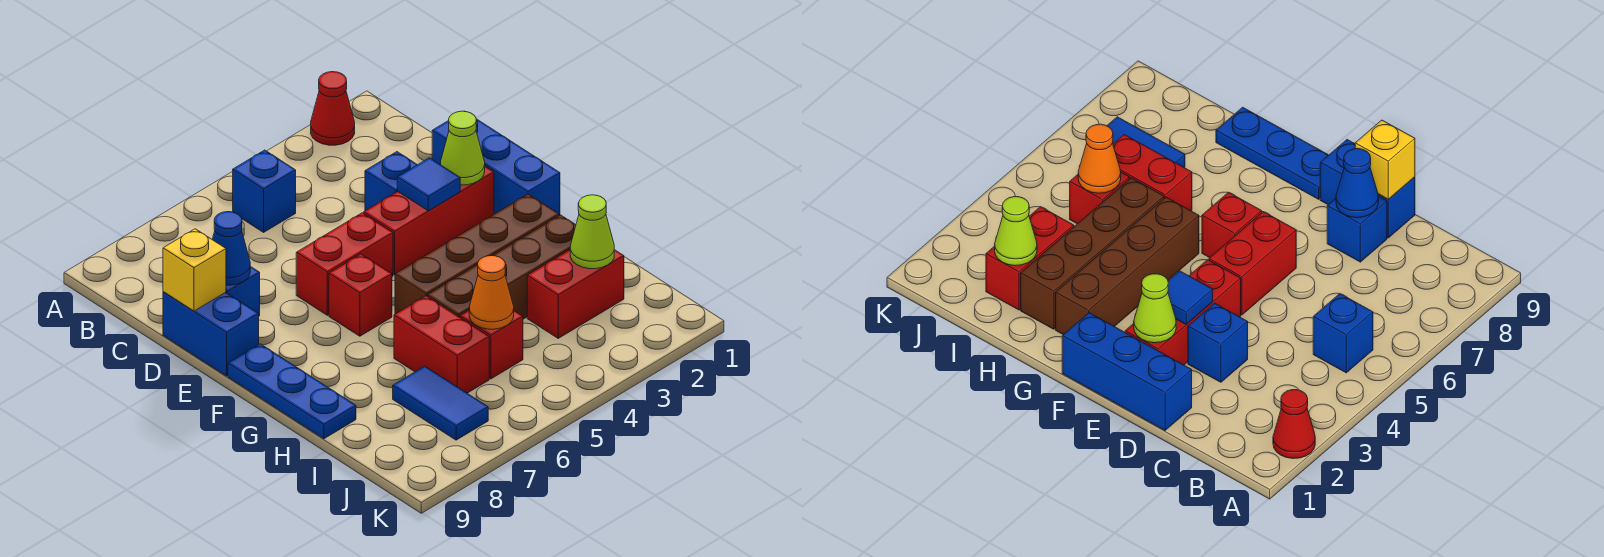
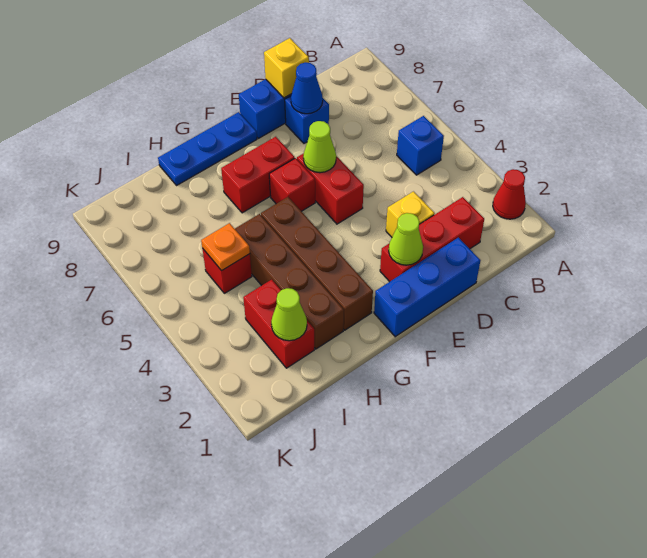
blue 1x1 brick [365,152,417,211] -> yellow 1x1 brick [386,192,435,237]
red 1x3 brick [364,167,494,275] -> red 1x3 brick turned to [380,197,484,282]
blue 1x1 tile [397,158,460,211] -> none
none -> lime 1x1 cone [303,121,336,173]
red 1x2 brick [394,296,489,393] -> red 1x2 brick moved to [221,137,295,213]
orange 1x1 cone [469,256,514,329] -> orange 1x1 plate [201,223,250,271]
blue 1x2 tile [393,366,488,440] -> none

